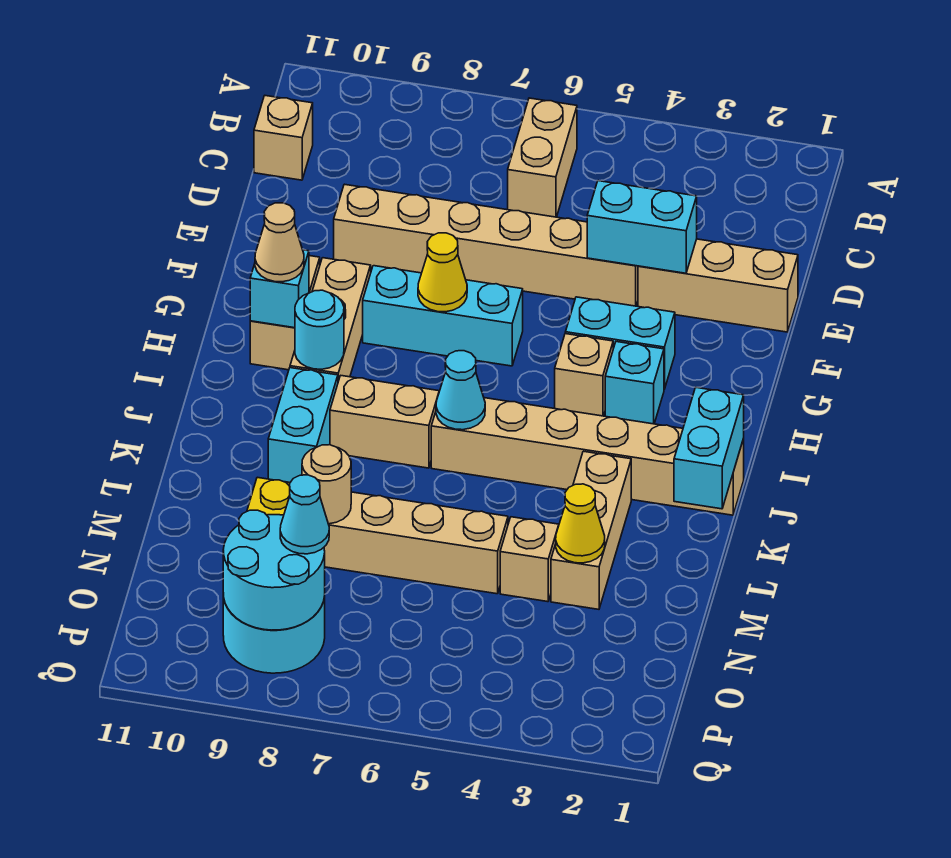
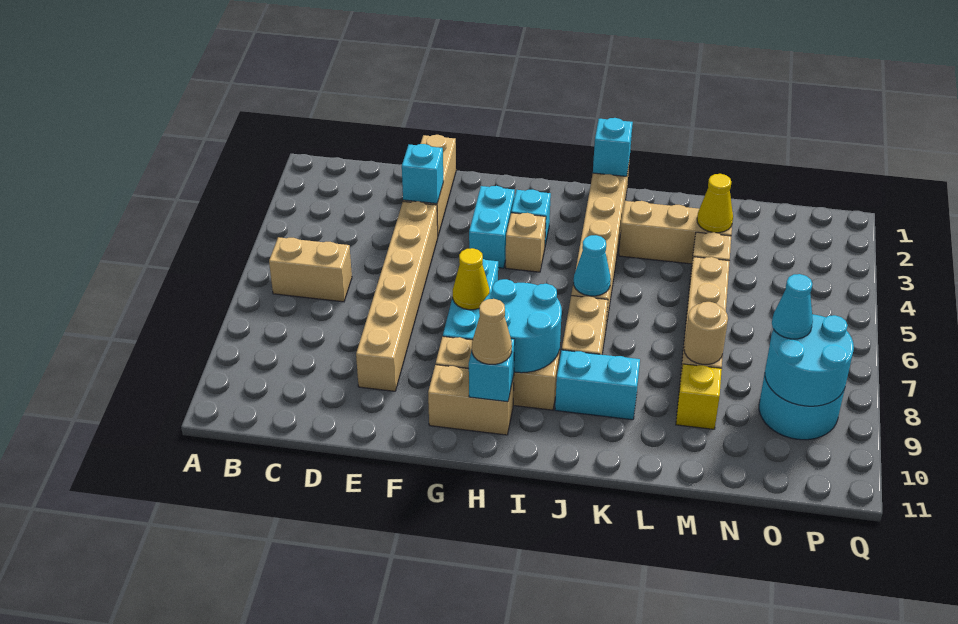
tan 1x1 brick [254,96,313,180] -> none
cyan 1x2 brick [587,181,697,273] -> cyan 1x1 brick [402,144,443,204]
cyan 1x1 round brick [295,290,344,369] -> cyan 2x2 round brick [484,279,562,373]
cyan 1x2 brick [674,387,744,509] -> cyan 1x1 brick [593,118,633,176]

